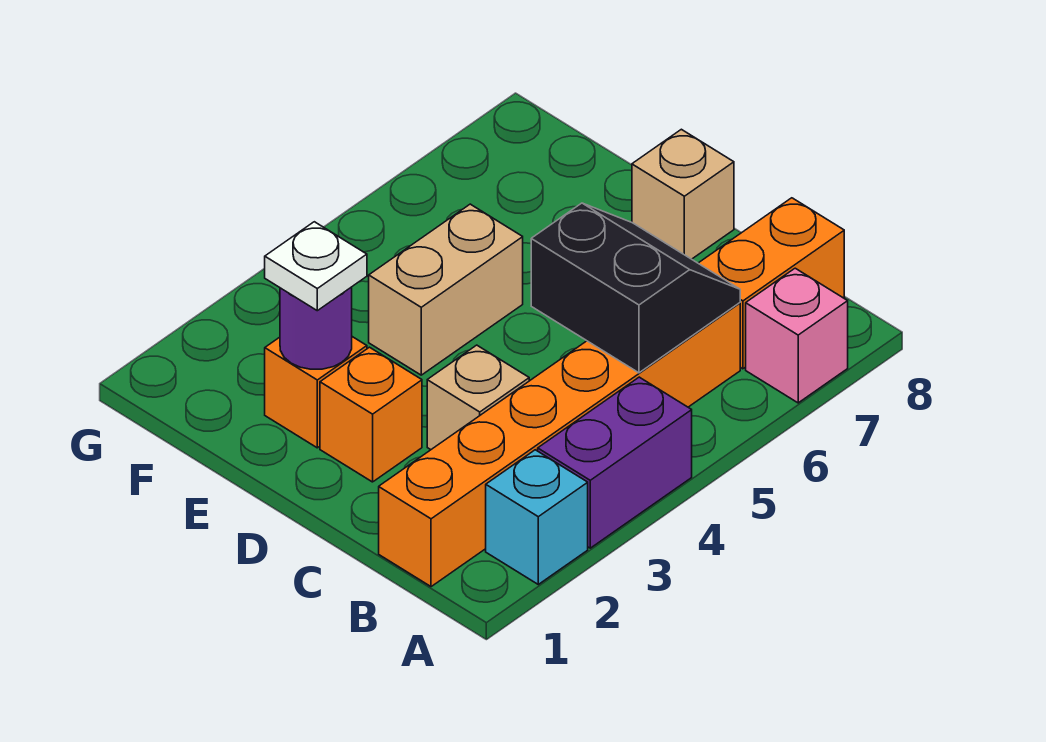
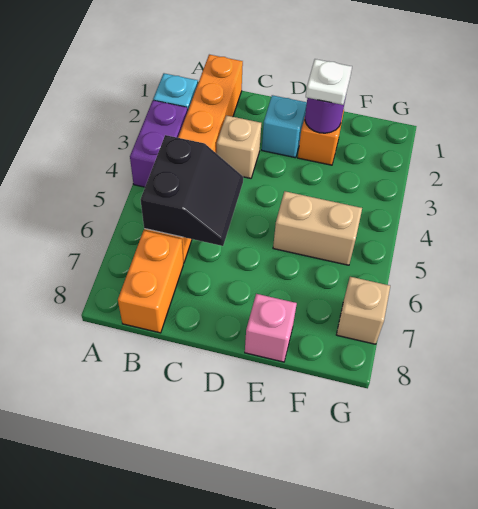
pink 1x1 brick [746,268,848,403] -> pink 1x1 brick moved to [245,294,297,362]
black 2x2 slope [531,203,740,373] -> black 2x2 slope turned to [141,135,243,246]
orange 1x1 brick [320,347,422,482] -> cyan 1x1 brick [262,95,307,158]
tan 1x1 brick [632,129,734,259] -> tan 1x1 brick moved to [336,277,390,344]
tan 1x2 brick [369,204,523,375] -> tan 1x2 brick turned to [273,191,362,265]

